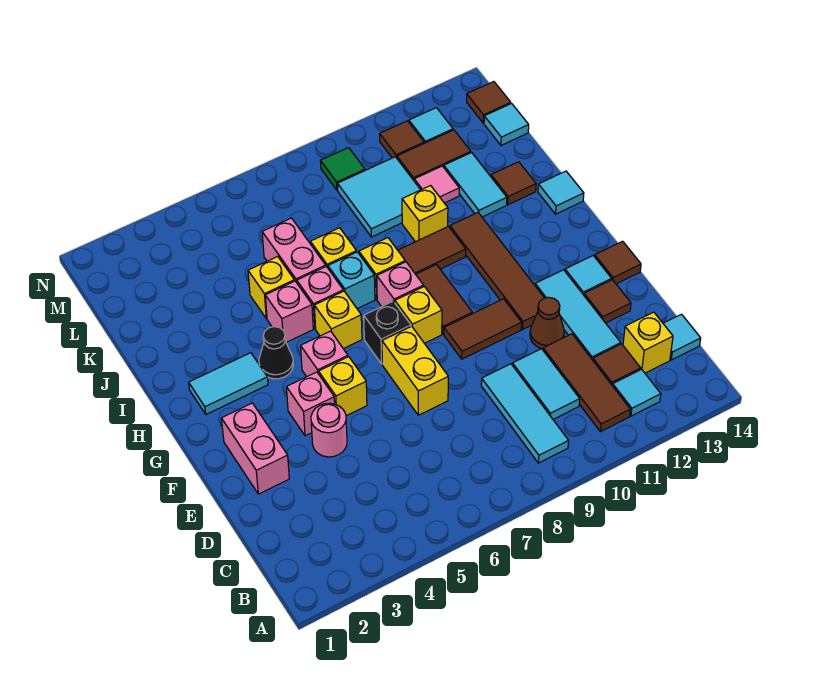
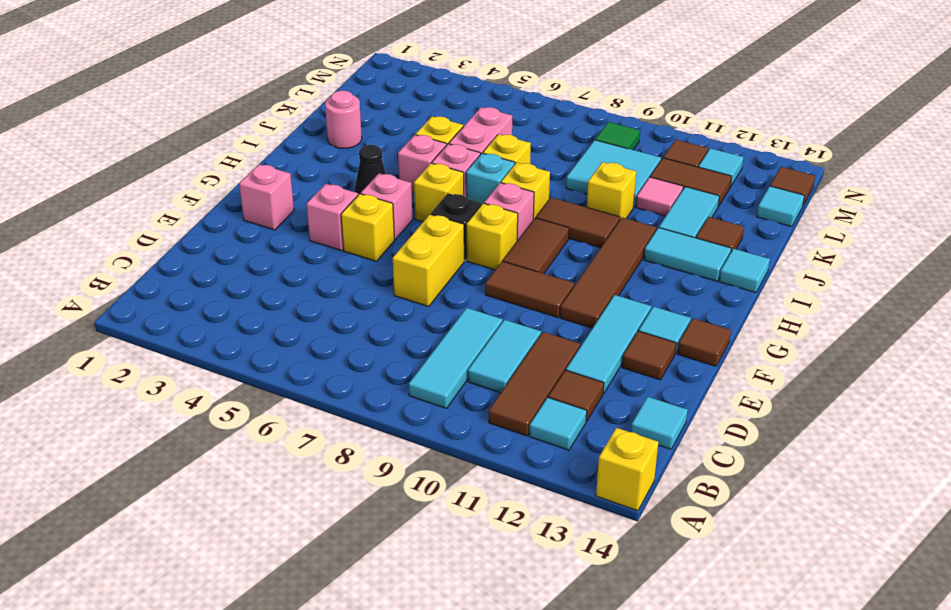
yellow 1x1 brick [623,312,673,373] -> yellow 1x1 brick moved to [596,428,658,511]
pink 1x2 brick [221,403,289,494] -> pink 1x1 brick [239,164,294,230]
pink 1x1 round brick [311,403,347,457] -> pink 1x1 round brick moved to [325,91,362,148]
brown 1x1 cone [530,297,564,349] -> none
cyan 1x2 tile [189,353,268,414] -> cyan 1x2 tile moved to [644,228,731,281]

